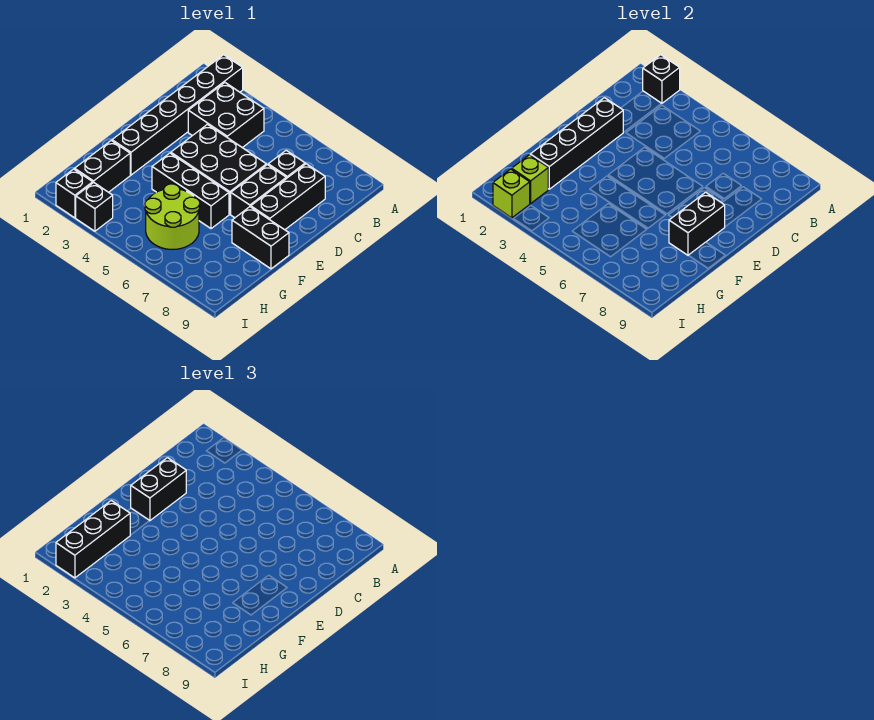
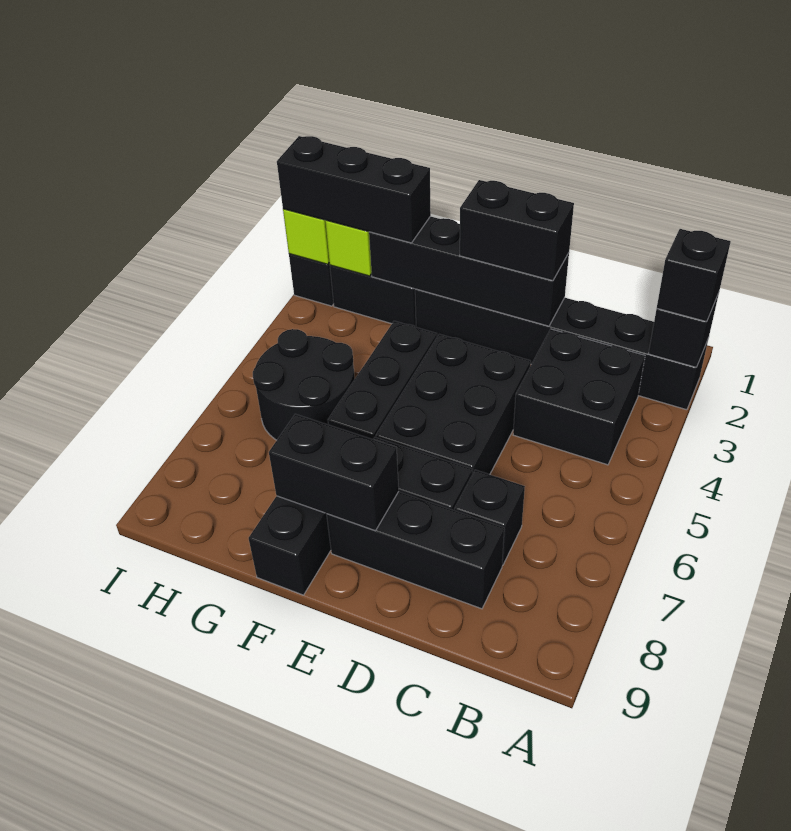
lime 2x2 round brick [145,184,200,249] -> black 2x2 round brick [253,329,355,440]
black 1x1 brick [76,183,113,231] -> black 1x1 brick moved to [657,229,731,322]

